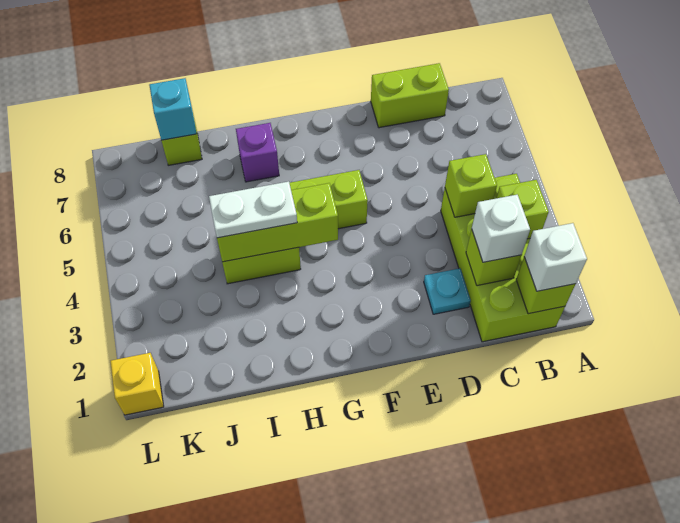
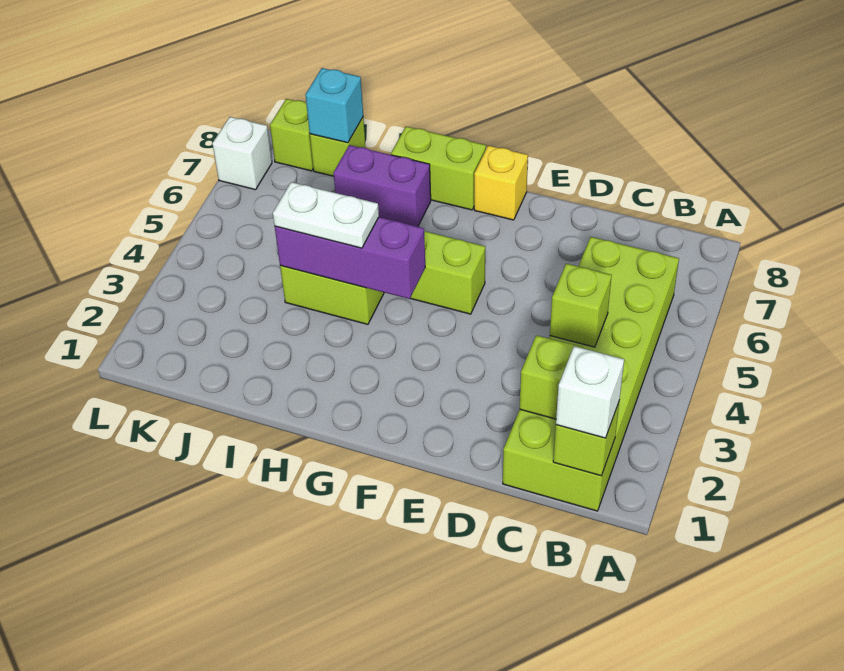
lime 2x4 brick [441,174,565,342] -> lime 2x6 brick [503,237,679,511]
lime 1x1 brick [497,180,549,239] -> lime 1x1 brick moved to [270,99,313,171]
white 1x1 brick [472,195,530,262] -> white 1x1 brick moved to [212,117,272,190]
lime 1x2 brick [371,63,449,128] -> lime 1x2 brick moved to [391,127,486,210]
cyan 1x1 plate [424,268,471,314] -> none
lime 1x3 brick [217,183,338,262] -> purple 1x3 brick [275,217,425,299]
purple 1x1 brick [236,123,279,182] -> purple 1x2 brick [333,145,431,227]
yellow 1x1 brick [111,353,164,415] -> yellow 1x1 brick moved to [474,146,528,220]

